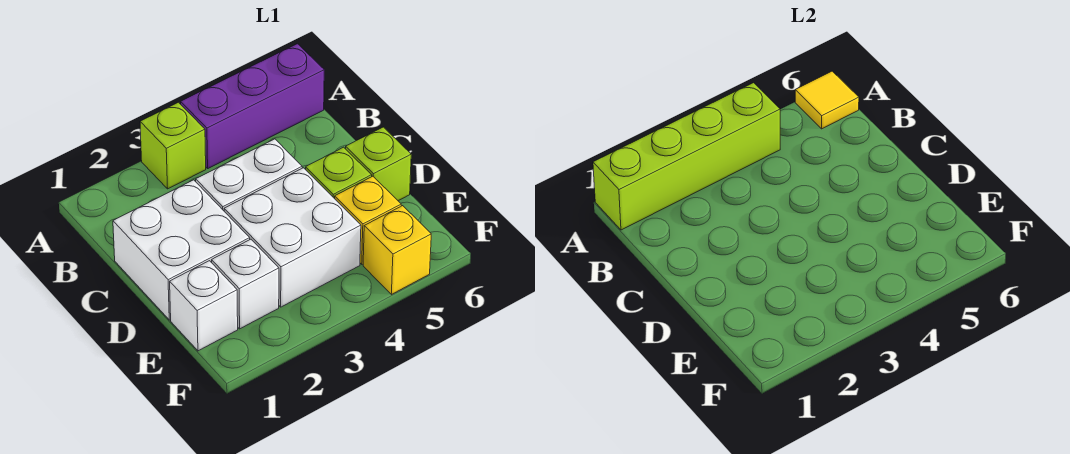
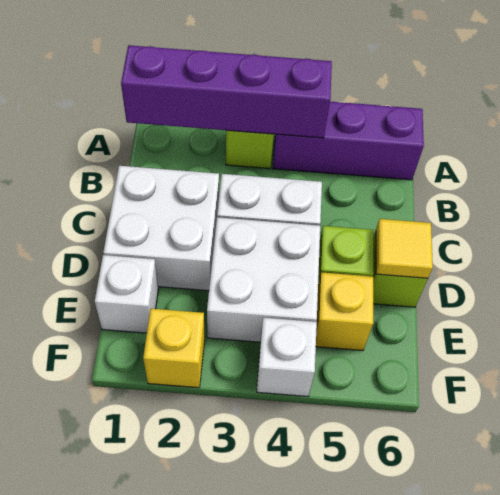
lime 1x4 brick [593,83,780,230] -> purple 1x4 brick [121,45,332,138]
yellow 1x1 tile [795,71,859,129] -> yellow 1x1 tile moved to [376,219,433,278]
white 1x1 brick [212,239,279,329] -> white 1x1 brick moved to [257,318,317,396]
yellow 1x1 brick [363,206,431,295] -> yellow 1x1 brick moved to [143,309,205,388]

